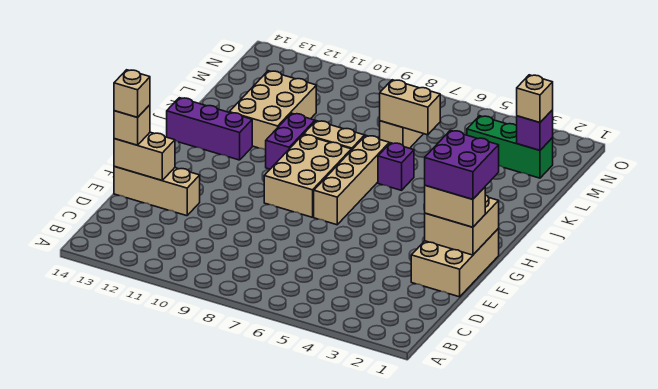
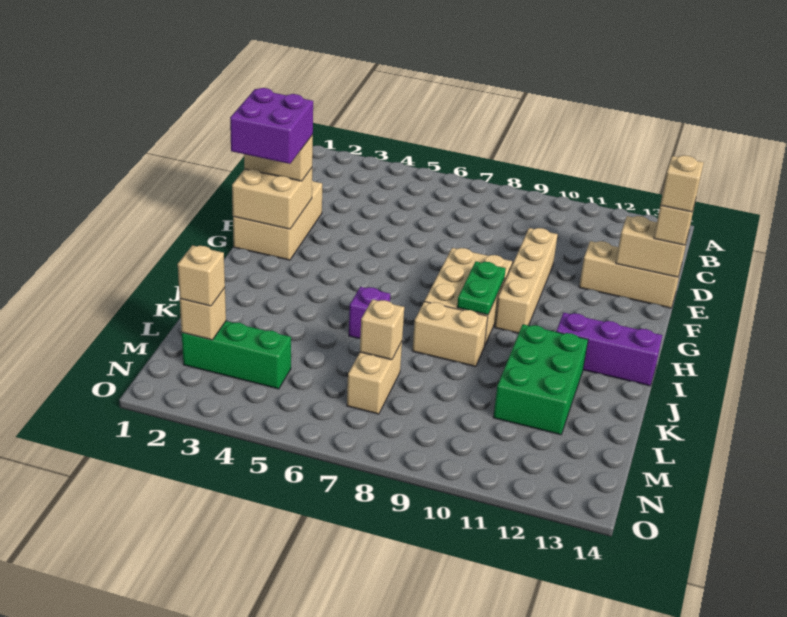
tan 1x4 brick [314,136,389,225] -> tan 1x4 brick moved to [495,228,558,333]
none -> green 1x2 plate [457,261,506,315]
purple 1x2 brick [266,113,315,169] -> none
tan 2x3 brick [229,71,316,150] -> green 2x3 brick [493,324,588,435]
tan 1x2 brick [380,80,440,135] -> tan 1x1 brick [360,299,404,360]
purple 1x1 brick [517,110,553,150] -> tan 1x1 brick [180,288,226,340]

